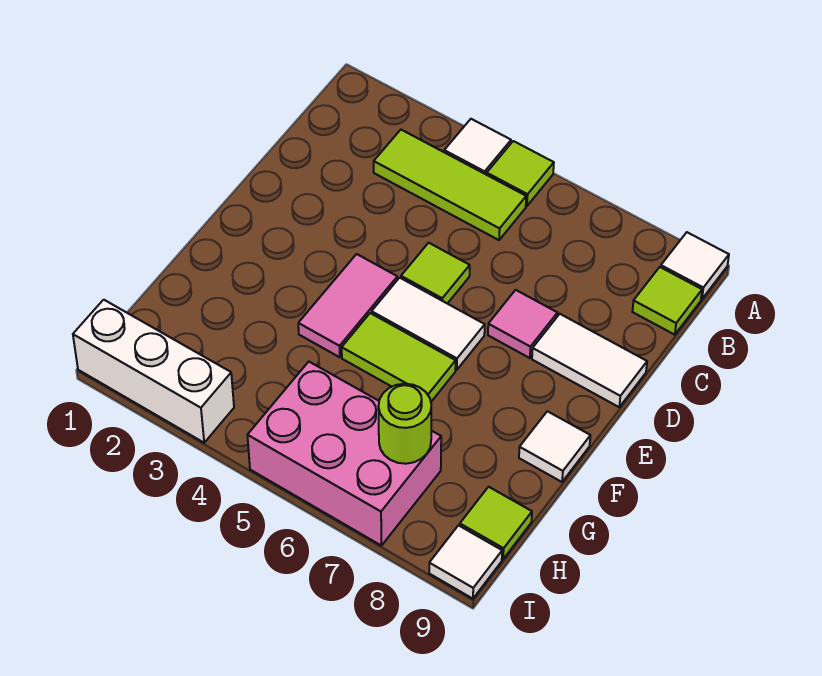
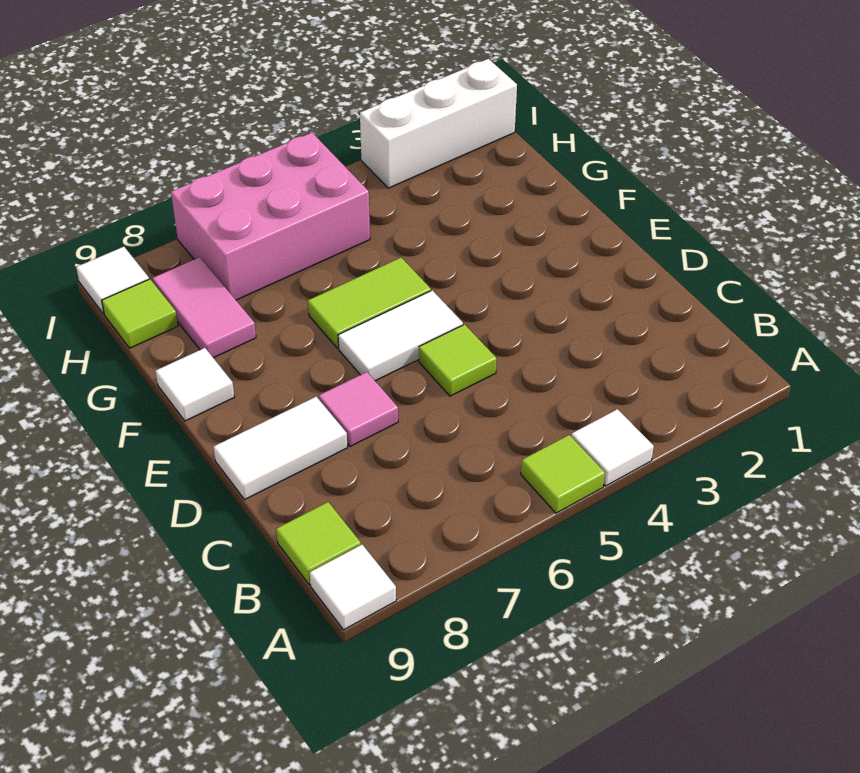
lime 1x3 tile [374,130,526,240] -> none
pink 1x2 tile [298,254,398,357] -> pink 1x2 tile moved to [153,257,256,358]
lime 1x1 round brick [378,384,431,464] -> none

